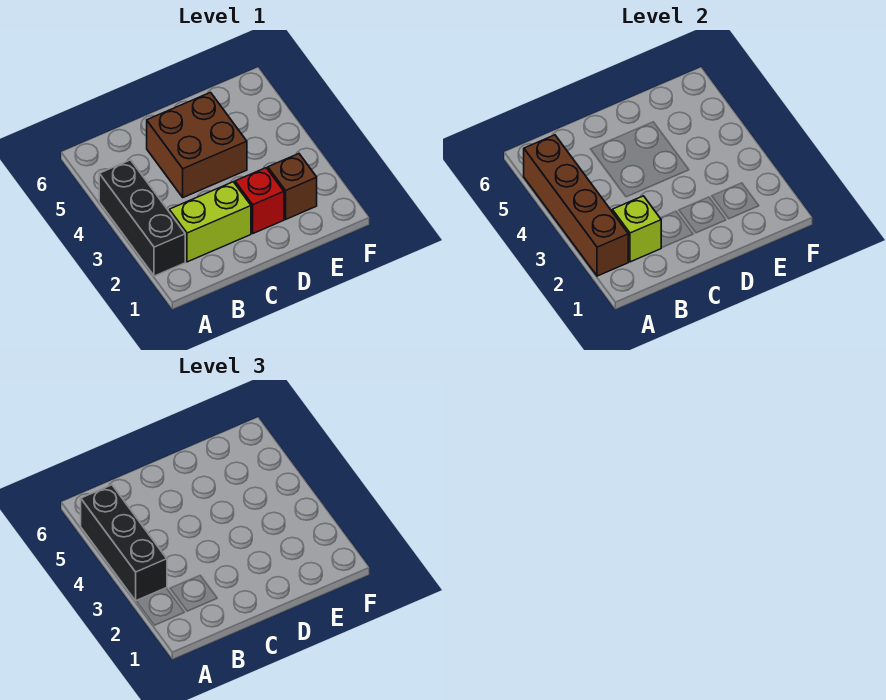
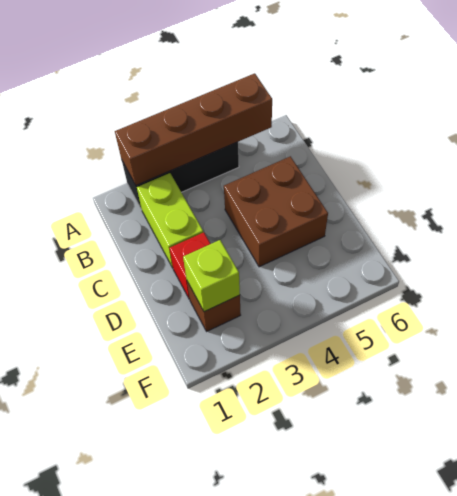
black 1x3 brick [81,485,167,601] -> none
lime 1x1 brick [612,196,661,262] -> lime 1x1 brick moved to [183,240,240,312]

